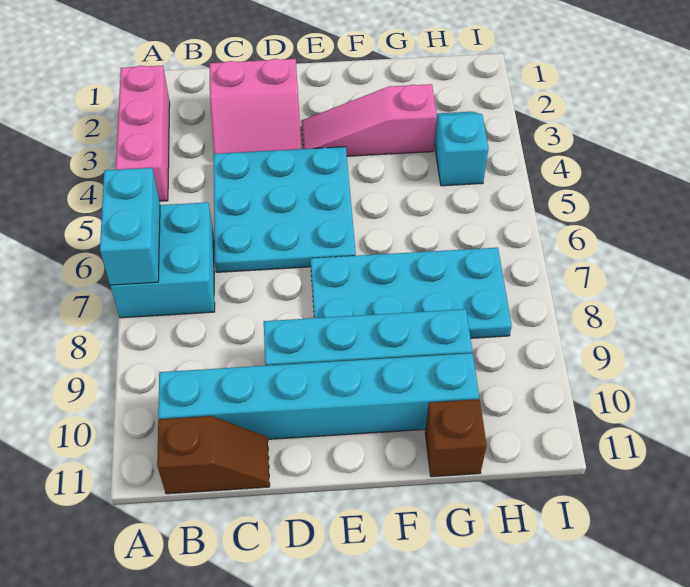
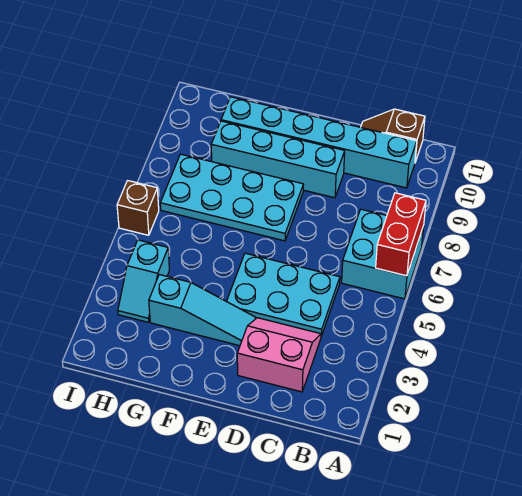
pink 1x3 brick [116,66,170,201] -> none
cyan 1x2 brick [100,168,160,285] -> red 1x2 brick [376,193,426,276]
cyan 3x3 plate [214,147,356,272] -> cyan 2x3 plate [227,253,340,336]
pink 1x3 slope [301,84,437,156] -> cyan 1x3 slope [149,275,256,346]
brown 1x1 brick [425,399,487,477] -> brown 1x1 brick moved to [117,181,159,235]

